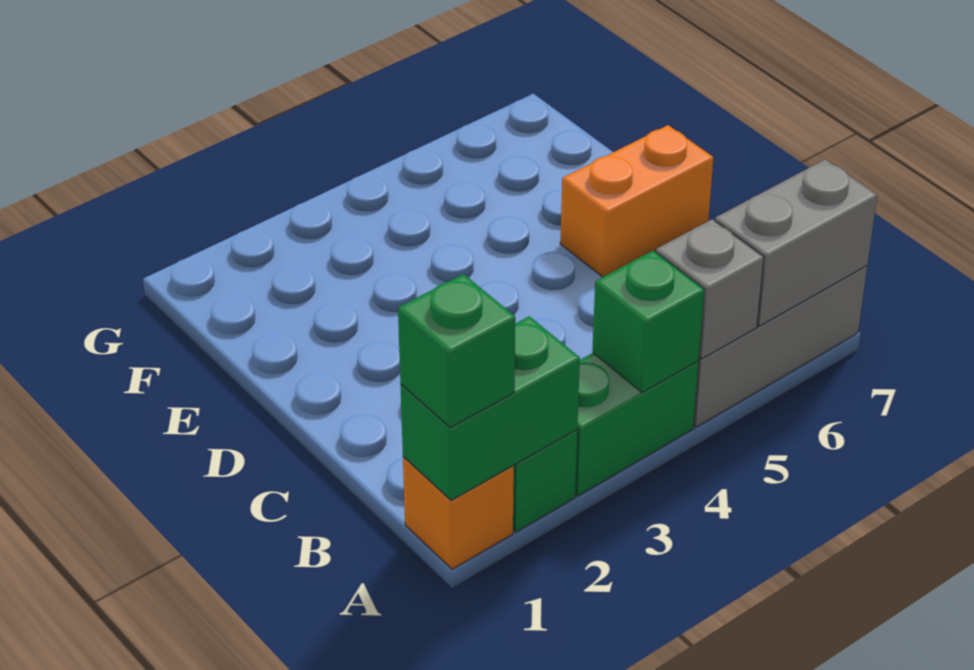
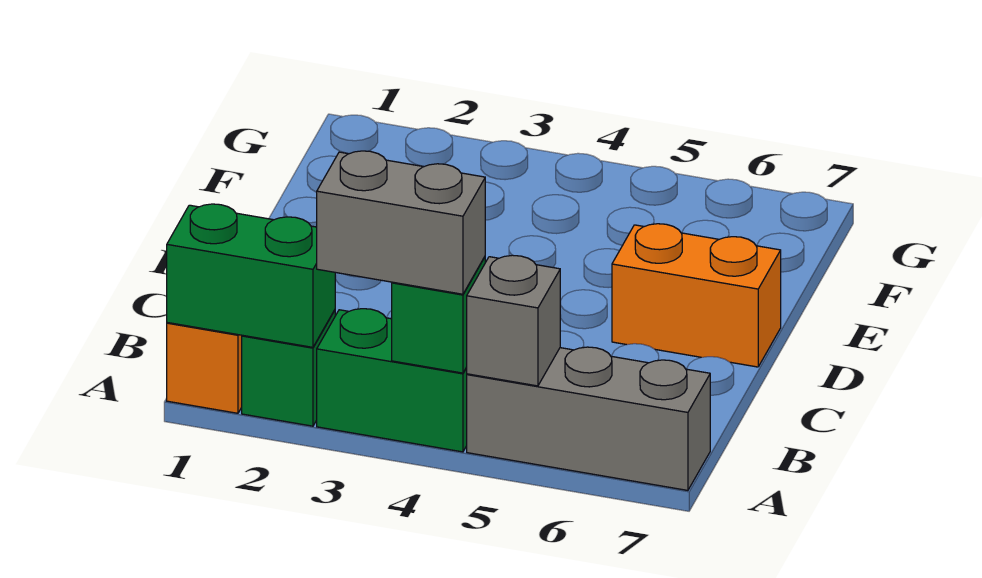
green 1x1 brick [398,274,515,428] -> none
grey 1x2 brick [715,159,877,326] -> grey 1x2 brick moved to [317,151,485,294]

